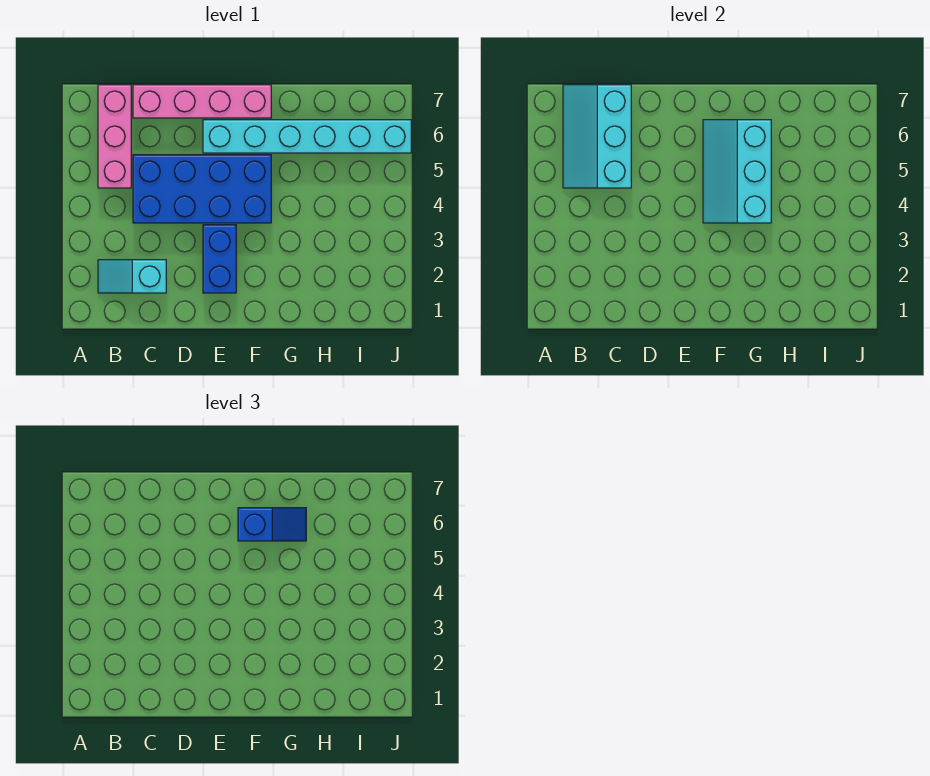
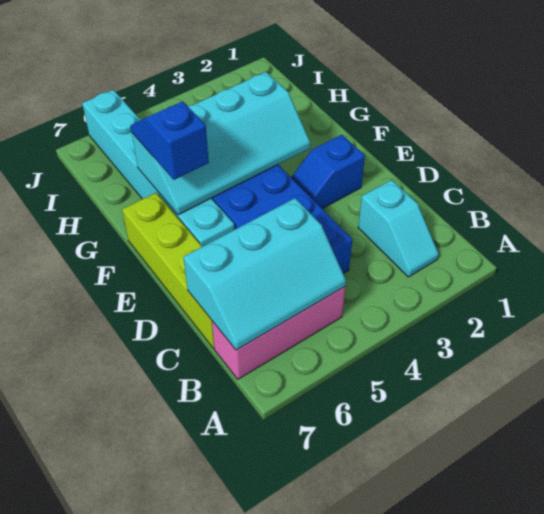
pink 1x4 brick [133,85,271,118] -> lime 1x4 brick [122,193,214,349]
blue 1x2 brick [203,225,236,293] -> blue 1x2 slope [291,135,365,209]
cyan 2x3 slope [703,120,771,223] -> cyan 2x4 slope [132,72,310,215]

